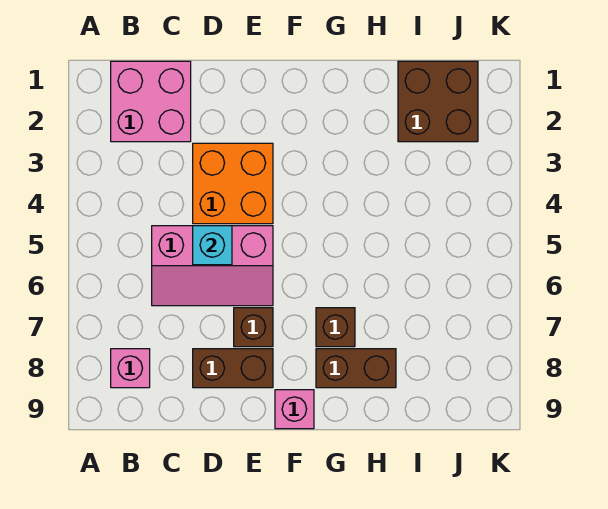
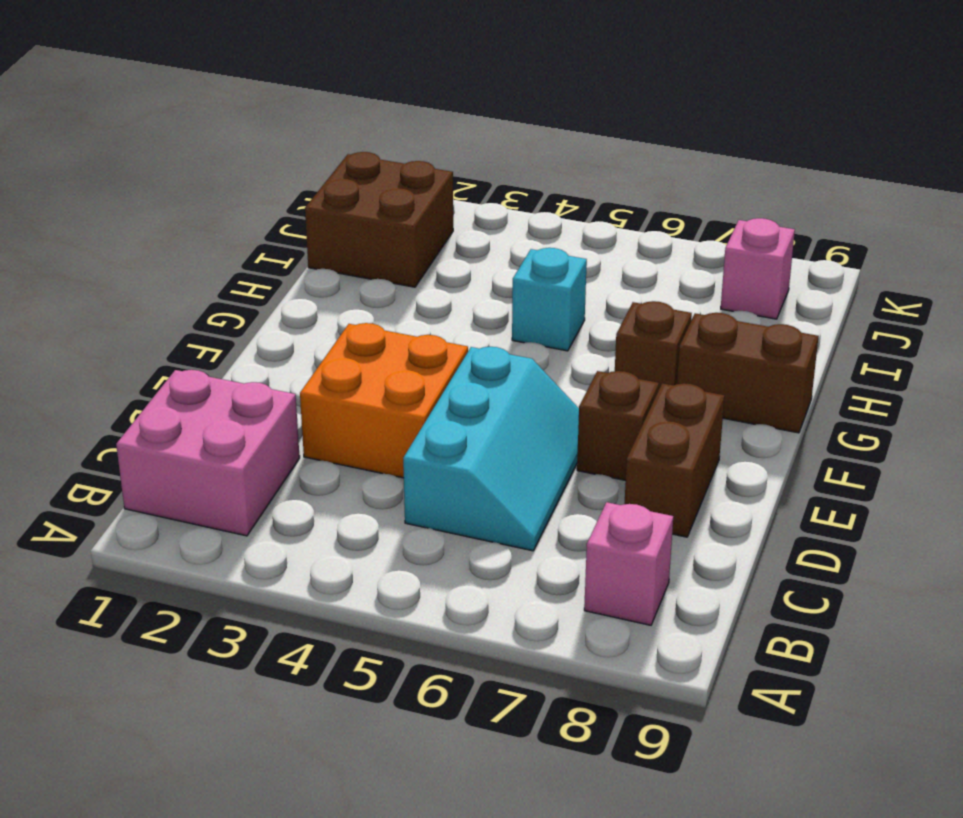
pink 2x3 slope [152,226,273,306] -> cyan 2x3 slope [403,347,579,551]
cyan 1x1 brick [193,226,232,265] -> cyan 1x1 brick moved to [512,248,587,351]
pink 1x1 brick [275,390,314,429] -> pink 1x1 brick moved to [721,218,795,319]
brown 1x2 brick [316,349,396,388] -> brown 1x2 brick turned to [677,313,819,433]

